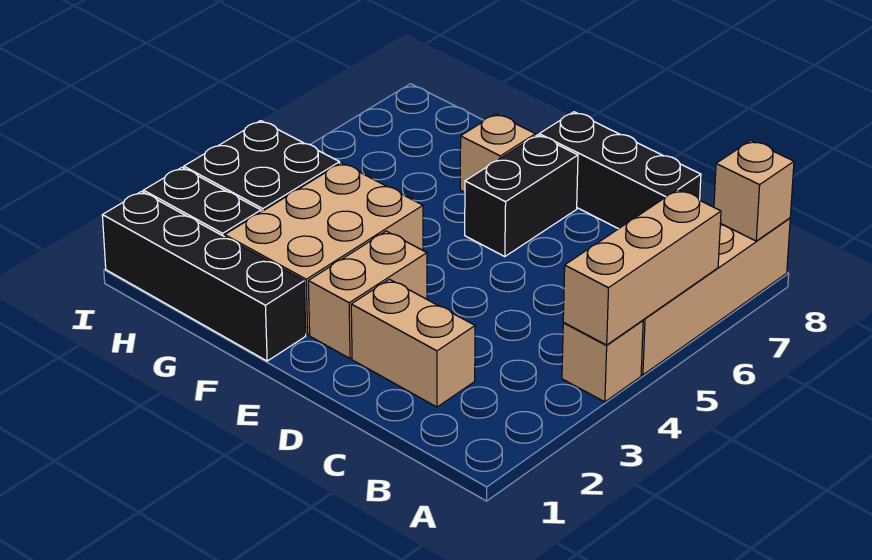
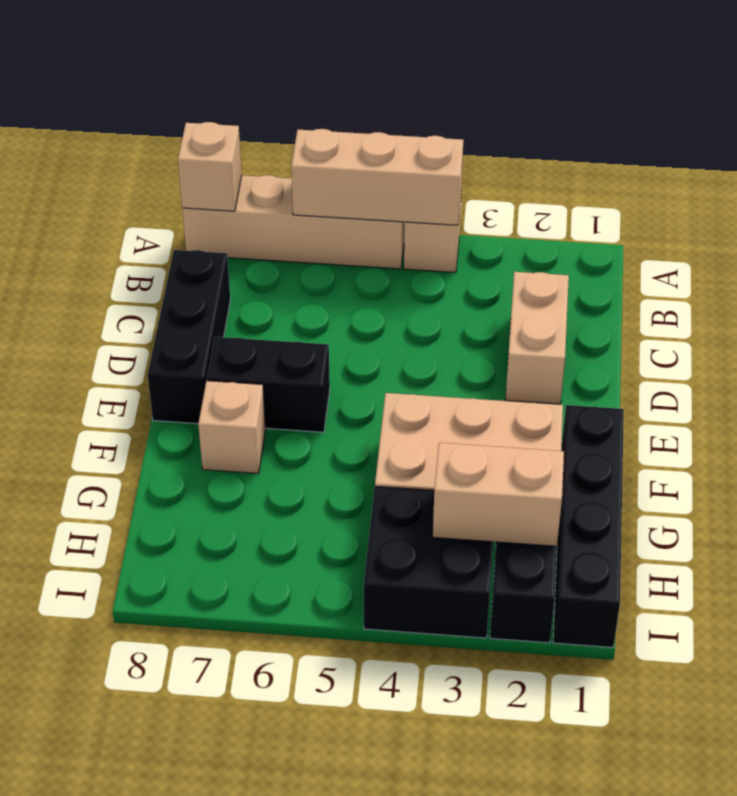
tan 1x2 brick [308,231,427,358] -> tan 1x2 brick moved to [433,443,564,546]

